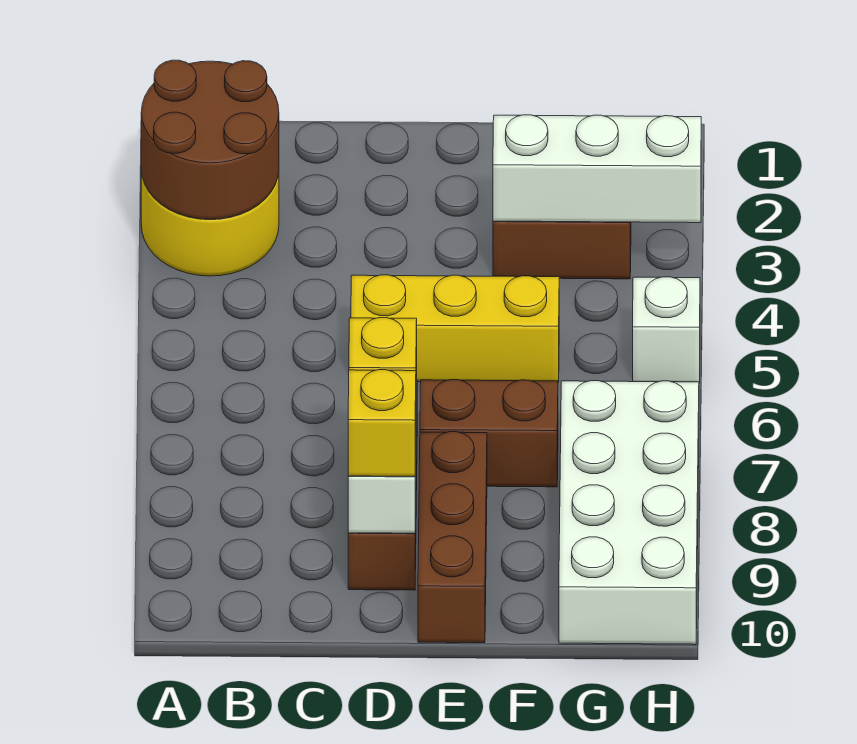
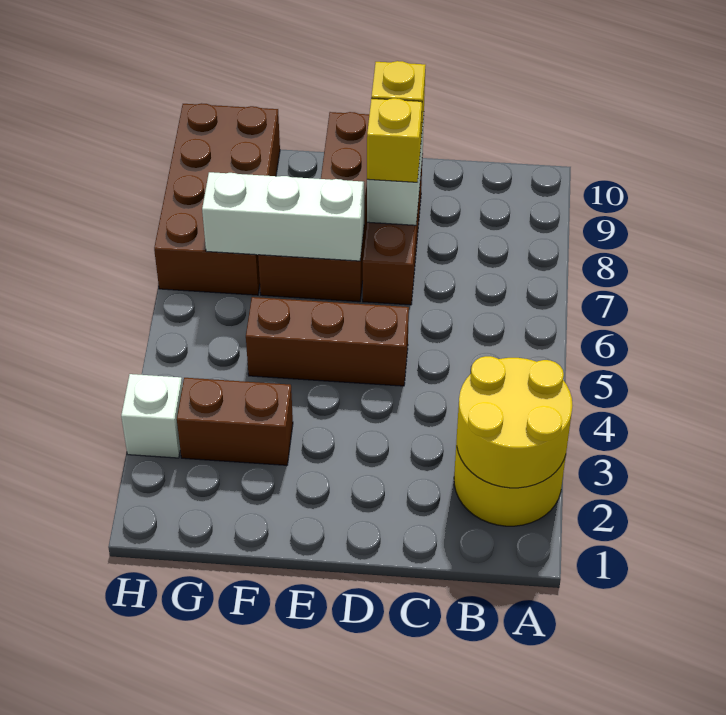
brown 2x2 round brick [141,60,279,219] -> yellow 2x2 round brick [457,356,573,488]
yellow 1x3 brick [351,275,559,382] -> brown 1x3 brick [246,297,409,386]
white 1x3 brick [493,115,701,223] -> white 1x3 brick moved to [202,172,364,261]
white 2x4 brick [559,381,699,644] -> brown 2x4 brick [154,103,280,295]
white 1x1 brick [633,277,700,383] -> white 1x1 brick moved to [121,374,183,458]

